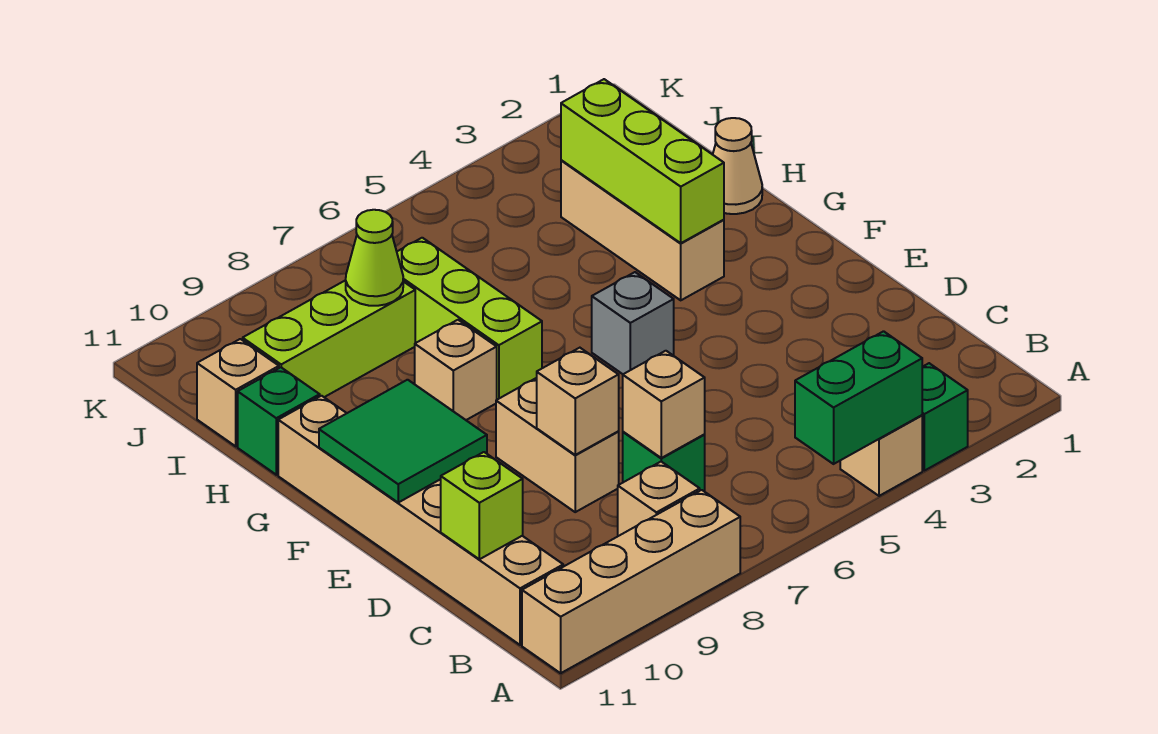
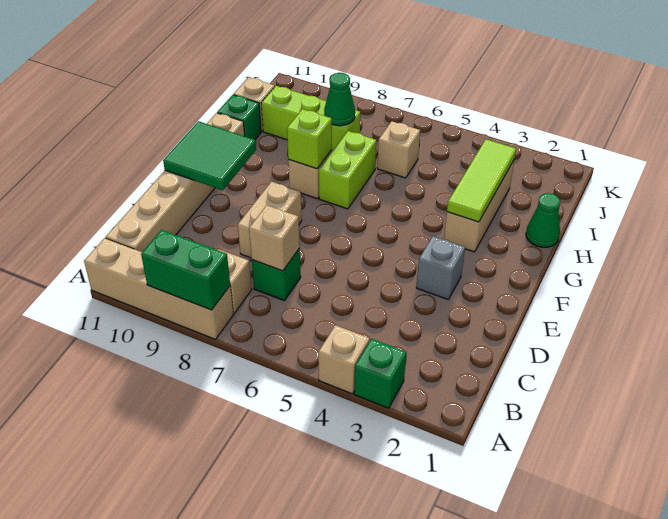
green 1x2 brick [795,331,922,464] -> green 1x2 brick moved to [141,230,230,310]
lime 1x1 brick [441,452,523,559] -> lime 1x1 brick moved to [287,109,332,169]
tan 1x1 brick [537,348,619,455] -> tan 1x1 brick moved to [377,121,420,178]
grey 1x1 brick [592,272,674,374] -> grey 1x1 brick moved to [416,236,465,300]
lime 1x3 brick [561,79,724,243] -> lime 1x3 tile [447,139,516,222]
lime 1x3 brick [397,238,542,400] -> lime 1x2 brick [319,131,376,209]
tan 1x1 cone [713,118,762,214] -> green 1x1 cone [526,193,560,247]
lime 1x1 cone [346,210,403,306] -> green 1x1 cone [324,73,355,126]

